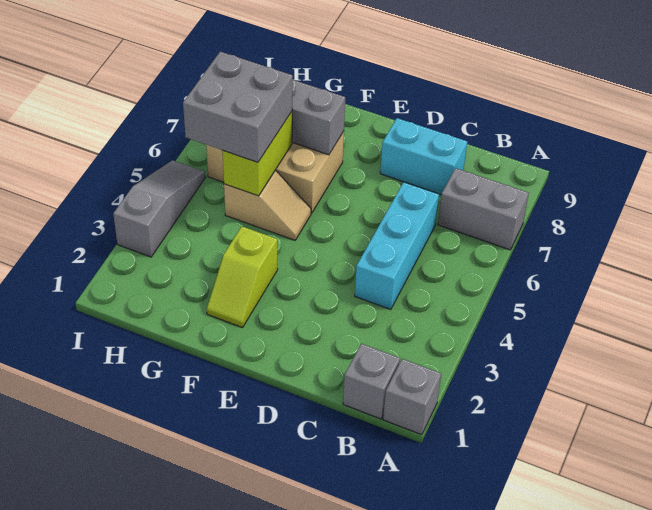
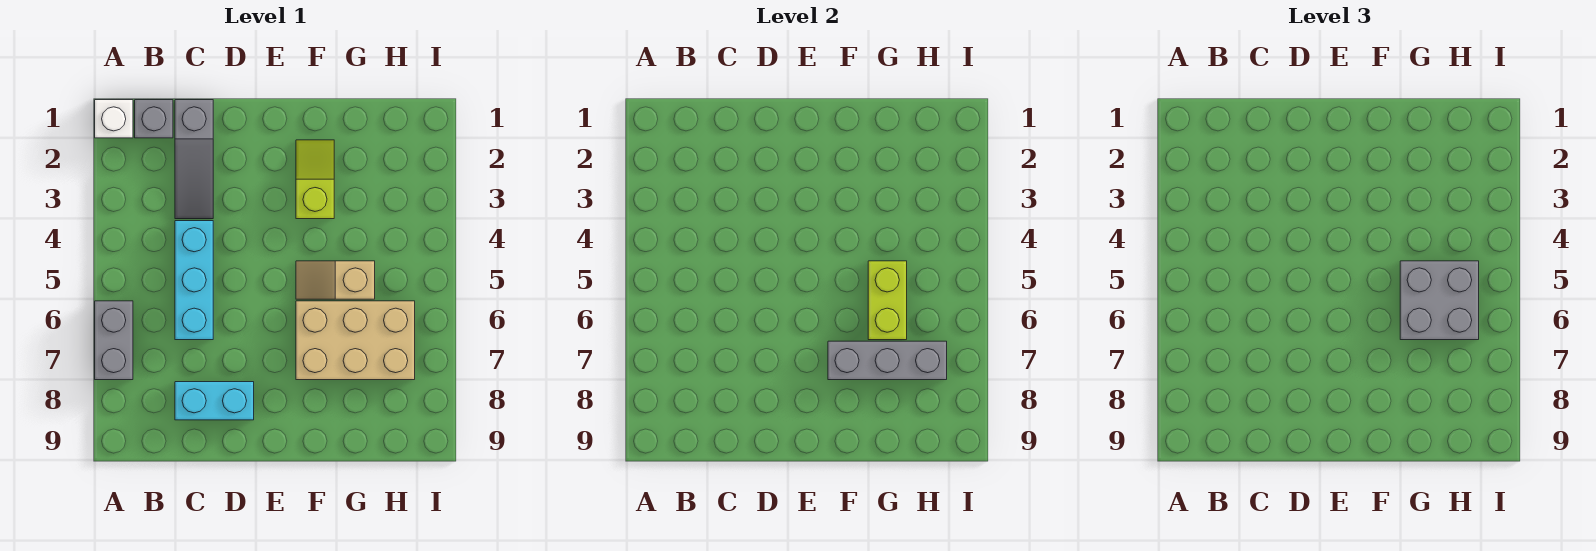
grey 1x1 brick [383,359,441,435] -> white 1x1 brick [95,100,133,138]
grey 1x2 brick [438,168,529,250] -> grey 1x2 brick turned to [95,301,133,380]
grey 1x3 slope [113,160,206,257] -> grey 1x3 slope moved to [175,100,213,219]

